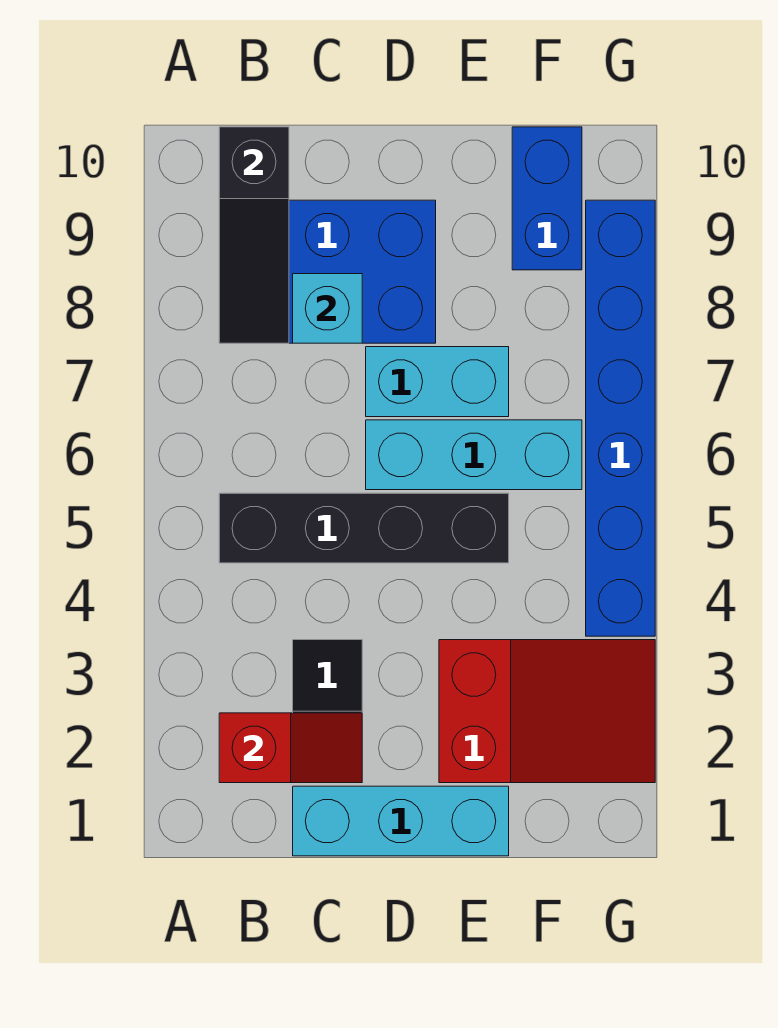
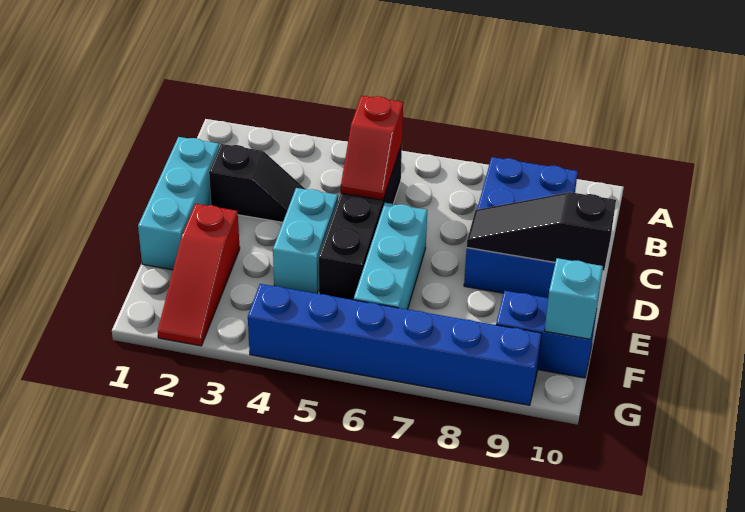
red 1x2 slope [219,713,362,783] -> red 1x2 slope moved to [341,96,403,200]
black 1x3 slope [219,127,289,343] -> black 1x3 slope moved to [467,192,616,271]
cyan 1x1 brick [293,274,362,343] -> cyan 1x1 brick moved to [545,258,603,339]
cyan 1x2 brick [366,347,509,417] -> cyan 1x2 brick moved to [273,188,338,294]
red 2x3 slope [439,640,655,783] -> red 1x3 slope [158,204,240,346]

